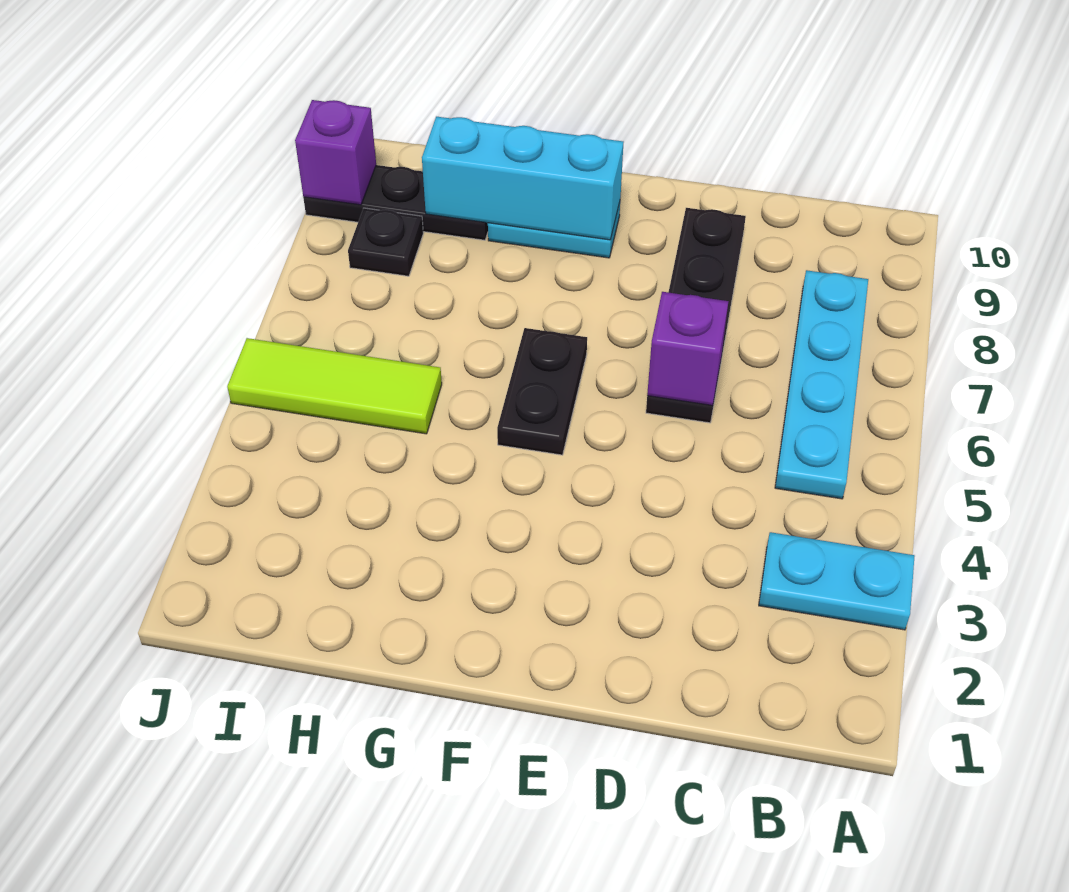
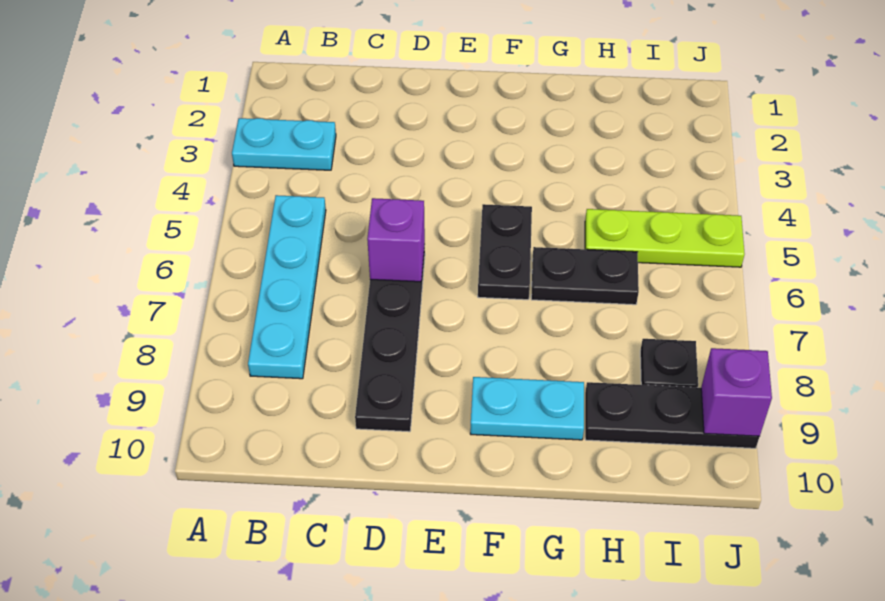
cyan 1x3 brick [422,117,623,240] -> none
none -> black 1x2 plate [531,247,639,305]
lime 1x3 tile [227,338,442,434] -> lime 1x3 plate [585,209,745,267]

